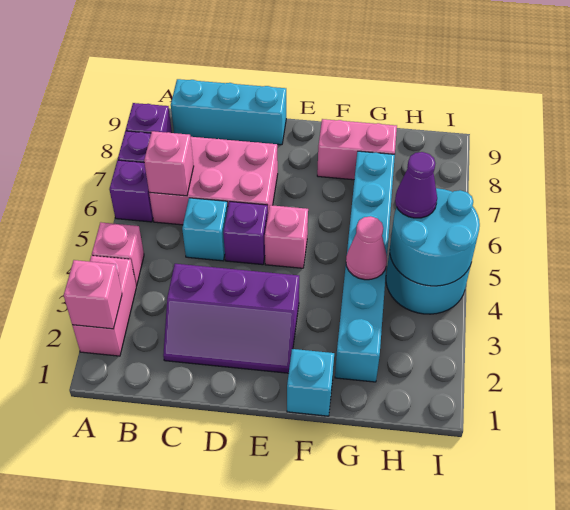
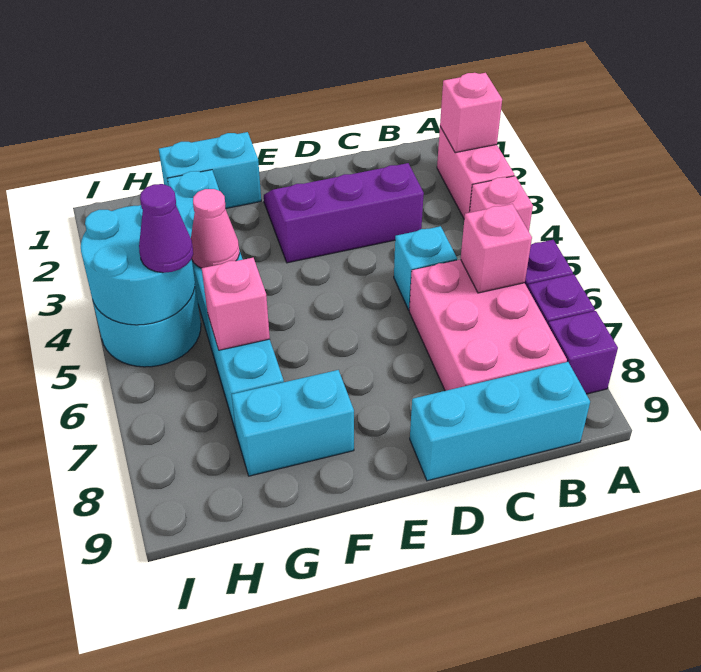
pink 2x3 brick [149,137,278,225] -> pink 2x3 brick turned to [409,260,567,391]
purple 1x1 brick [223,202,268,265] -> none
pink 1x1 brick [265,205,308,268] -> pink 1x1 brick moved to [202,258,270,350]
cyan 1x1 brick [287,349,334,416] -> cyan 1x2 brick [159,132,261,209]
pink 1x2 brick [317,119,397,180] -> cyan 1x2 brick [232,370,354,476]

